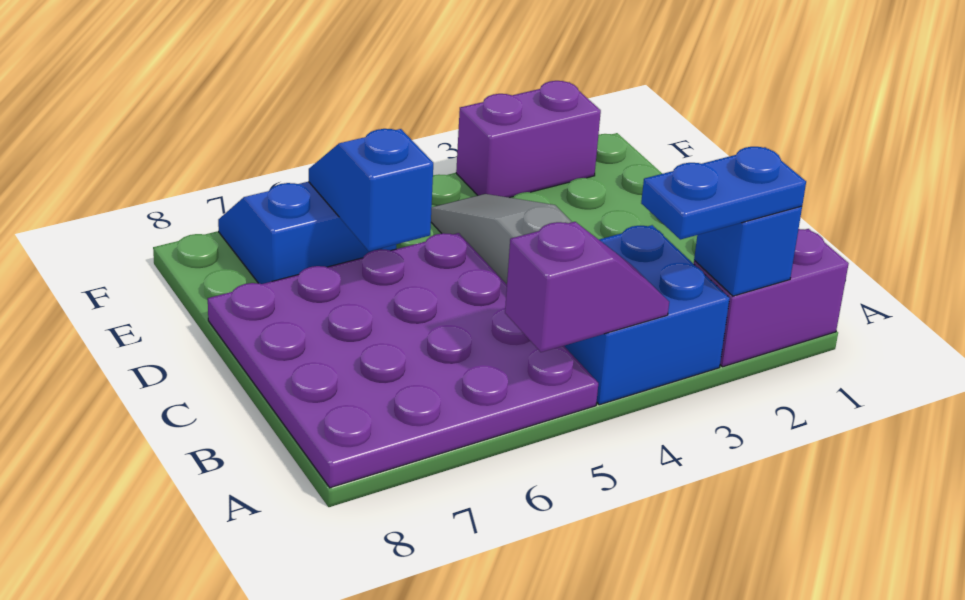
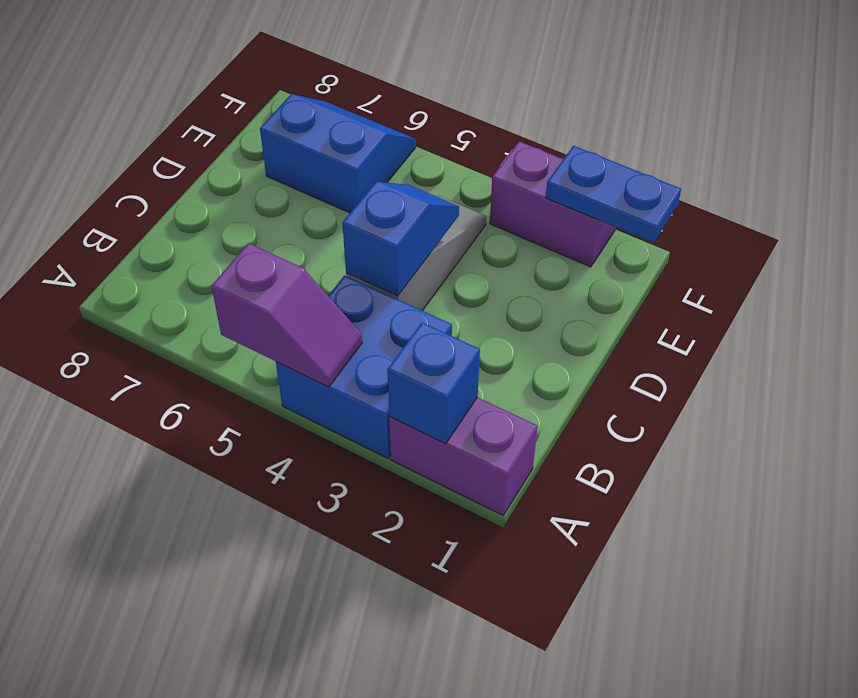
blue 1x2 plate [641,147,806,239] -> blue 1x2 plate moved to [546,146,681,243]
purple 4x4 plate [208,233,598,488] -> none
blue 1x2 slope [309,129,433,251] -> blue 1x2 slope moved to [342,182,459,296]

